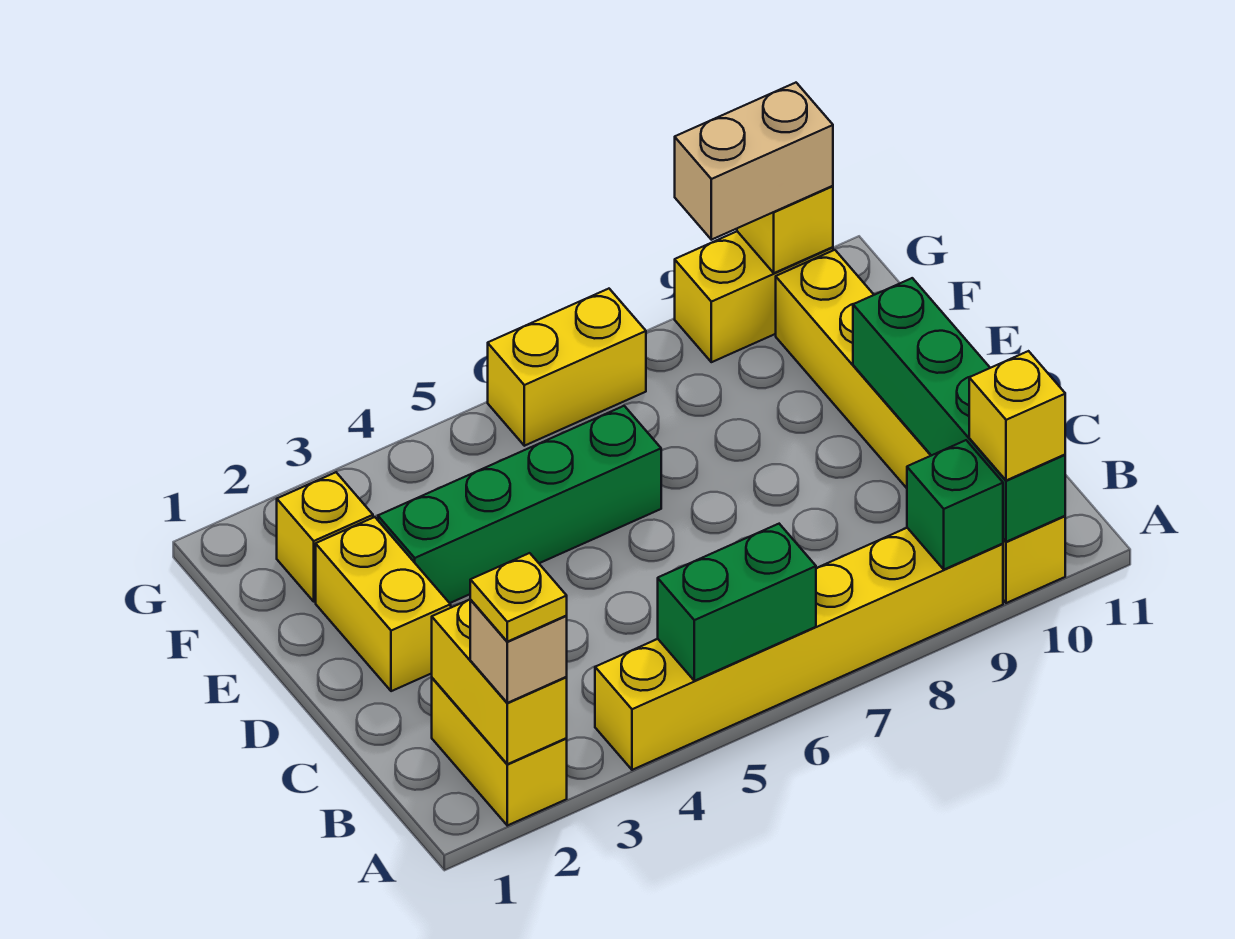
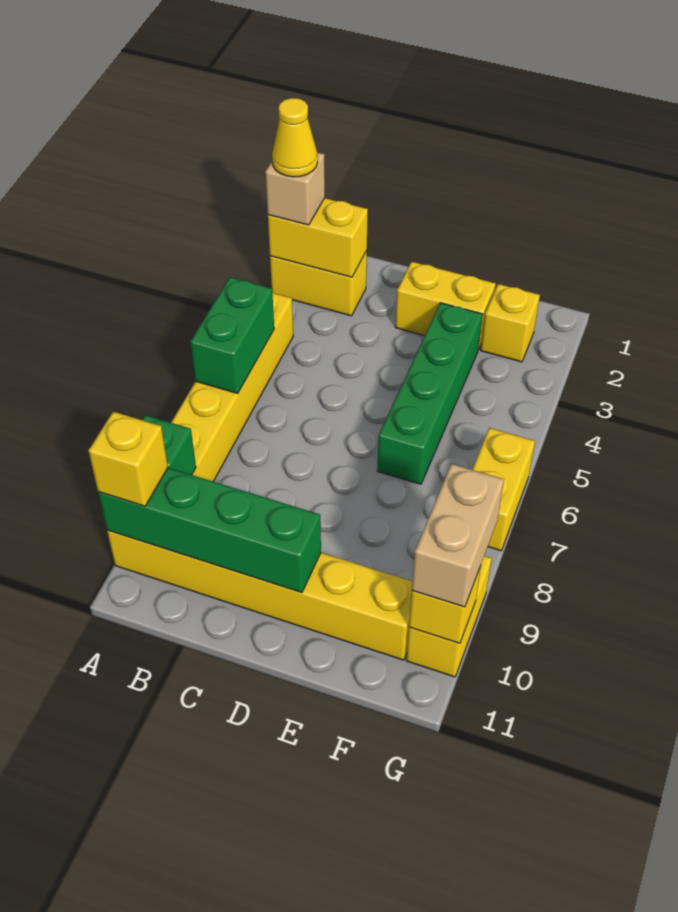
yellow 1x1 plate [470,553,567,642] -> yellow 1x1 cone [272,98,318,177]

